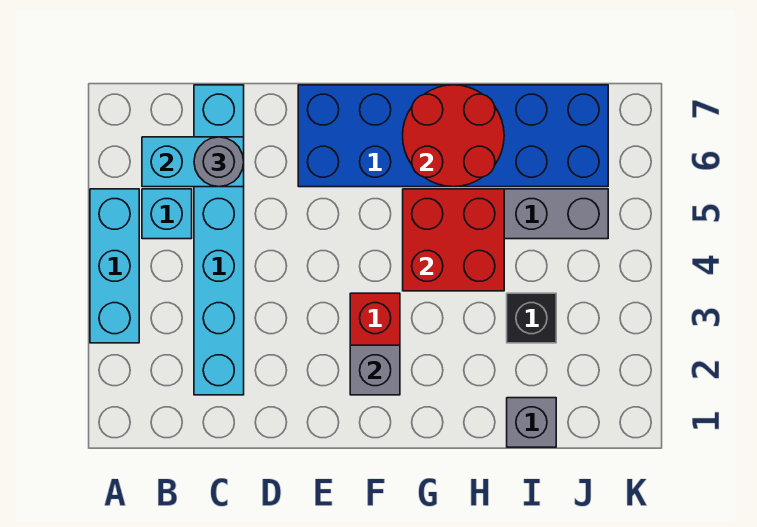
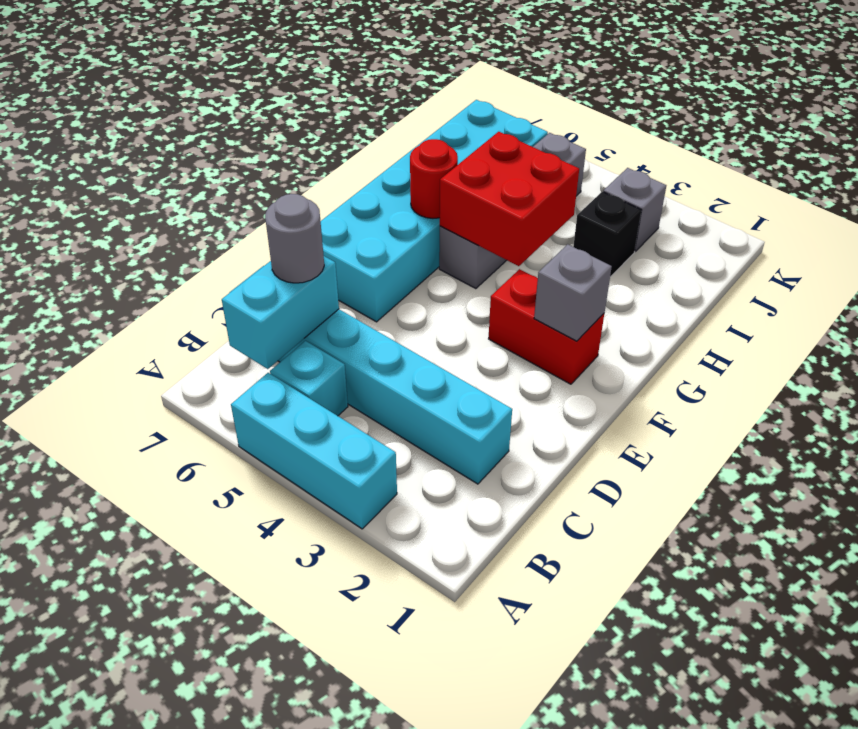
blue 2x6 brick [298,85,608,187] -> cyan 2x6 brick [321,100,548,322]
red 2x2 round brick [403,85,504,187] -> red 1x1 round brick [410,139,458,218]
grey 1x1 brick [507,398,556,447] -> grey 1x1 brick moved to [603,168,666,251]

